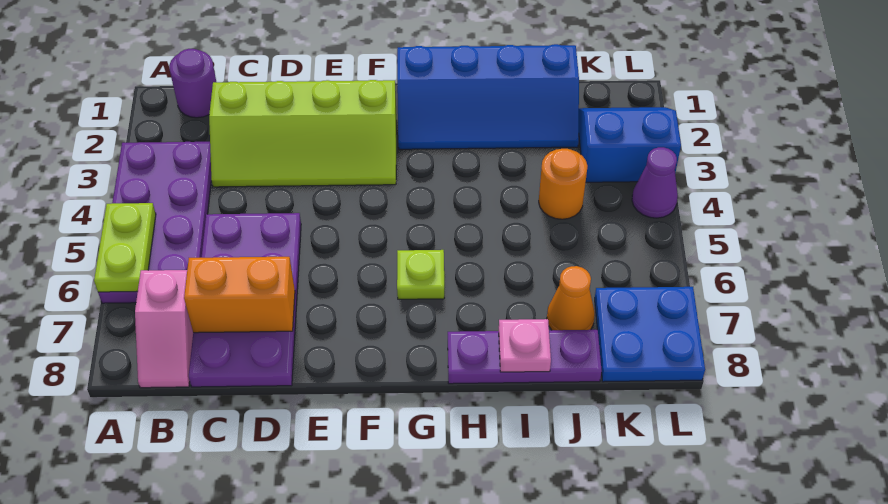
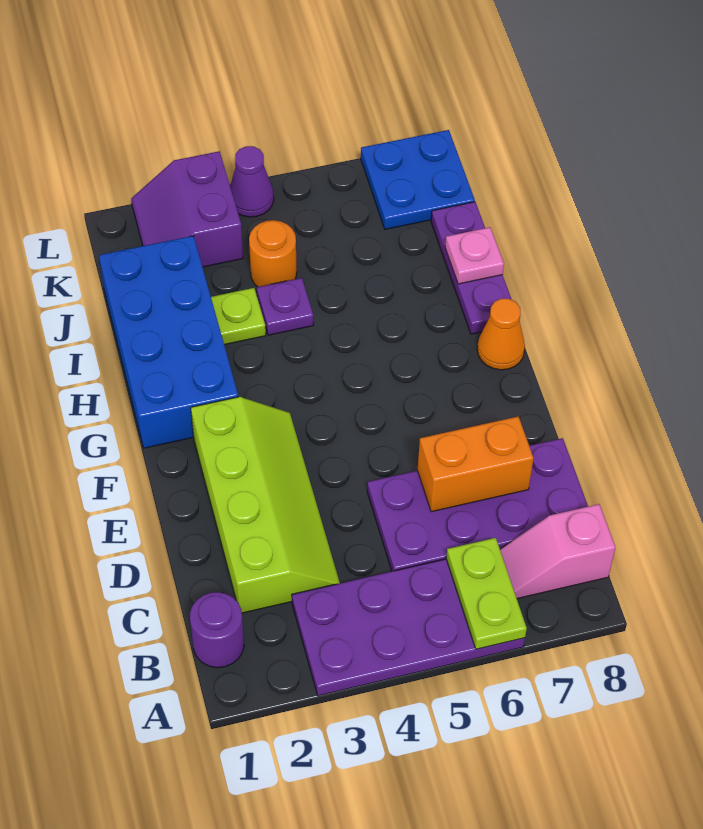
lime 1x2 plate [94,203,156,292] -> lime 1x2 plate turned to [446,538,527,649]
pink 1x2 slope [135,270,193,388] -> pink 1x2 slope turned to [500,504,615,599]
orange 1x2 brick [184,257,295,333] -> orange 1x2 brick turned to [418,416,534,512]
blue 2x4 slope [397,44,579,149] -> blue 2x4 brick [99,236,238,448]
lime 1x1 plate [397,250,444,299] -> lime 1x1 plate moved to [211,288,266,345]
none -> purple 1x1 plate [257,278,314,335]
orange 1x1 cone [547,266,595,330] -> orange 1x1 cone moved to [477,299,525,370]
blue 2x2 slope [579,107,681,182] -> purple 2x2 slope [131,151,243,267]

